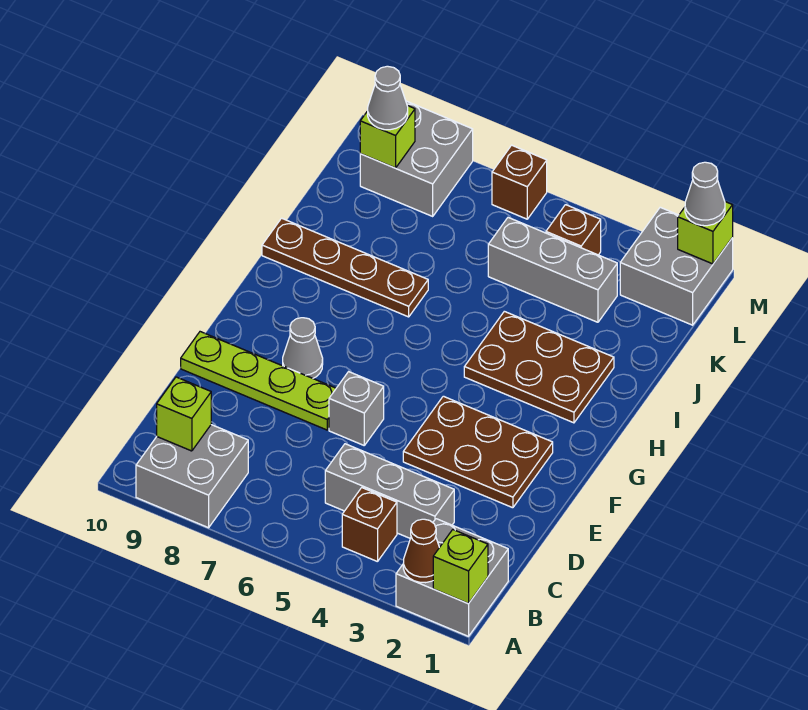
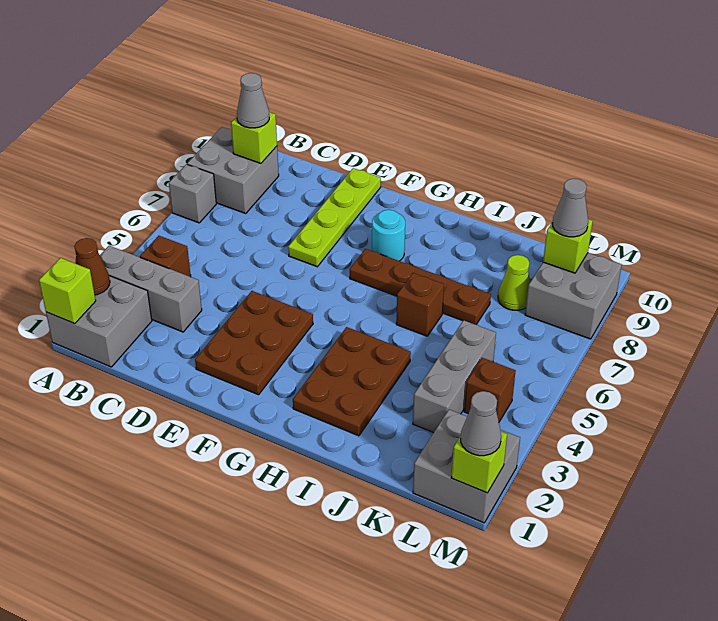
grey 1x3 brick [325,444,454,538] -> grey 1x3 brick turned to [100,246,202,332]
grey 1x1 brick [329,372,384,445] -> grey 1x1 brick moved to [169,164,216,223]
grey 1x1 cone [283,318,323,378] -> grey 1x1 cone moved to [237,73,269,128]
none -> cyan 1x1 round brick [372,210,405,261]
brown 1x4 plate [262,218,428,317] -> brown 1x4 plate turned to [350,249,491,325]
none -> lime 1x1 cone [498,255,530,310]
brown 1x1 brick [492,145,547,219] -> brown 1x1 brick moved to [396,273,444,336]

